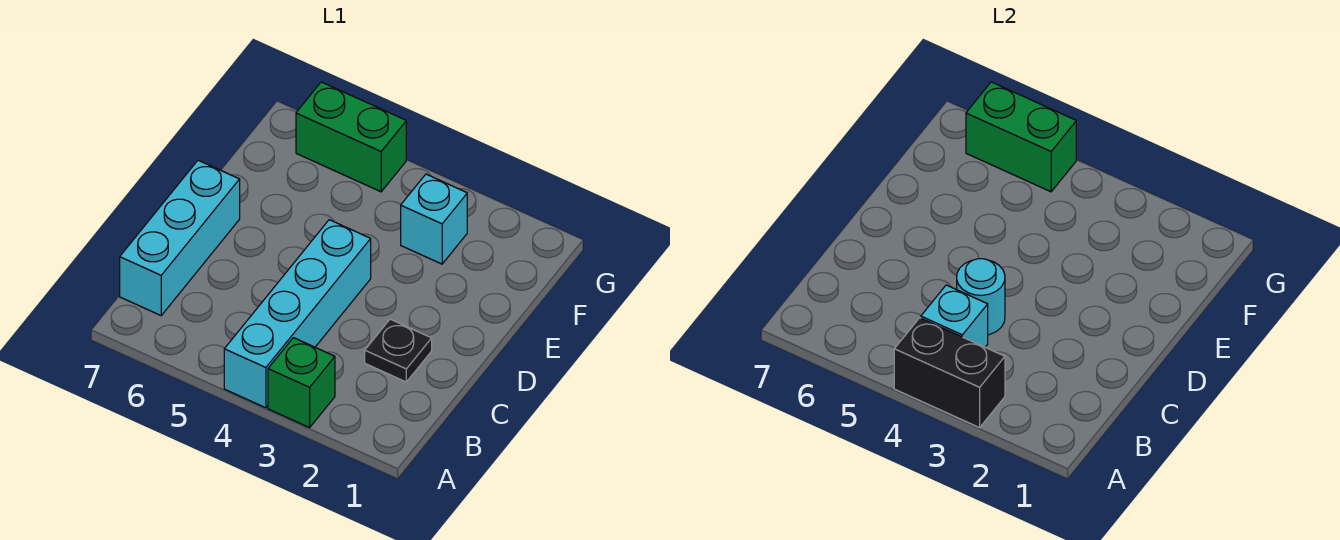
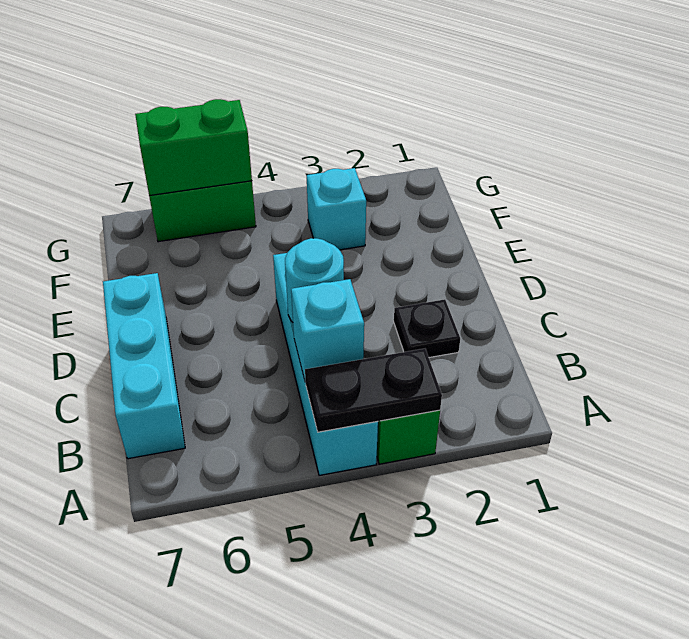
black 1x2 brick [894,318,1005,428] -> black 1x2 plate [305,349,442,432]

